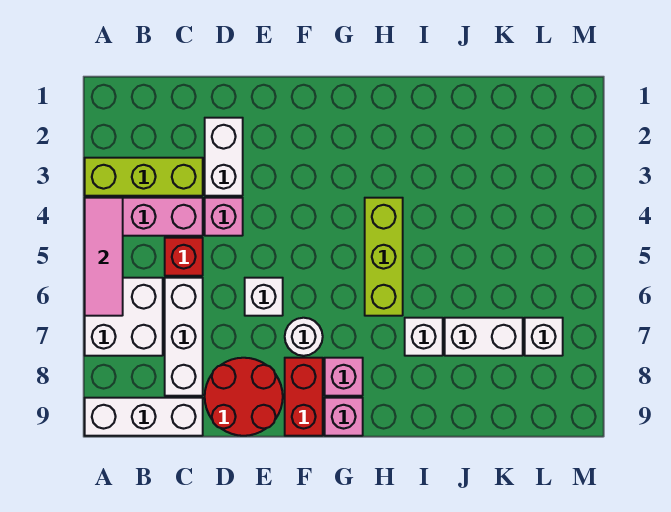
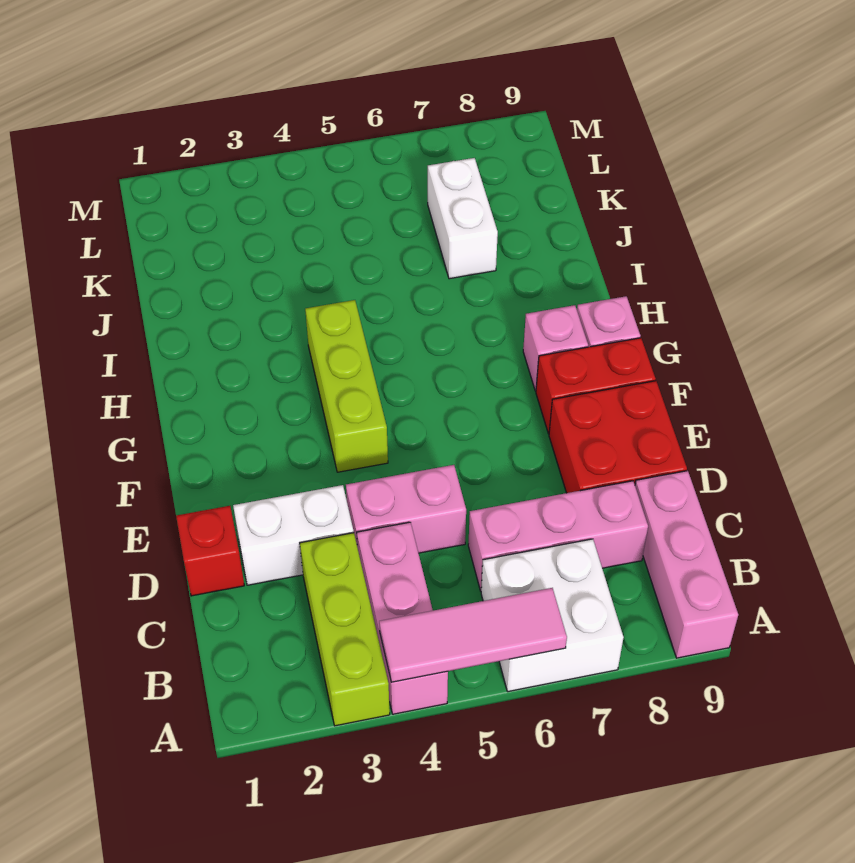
white 1x3 brick [85,398,203,436] -> pink 1x3 brick [635,471,738,658]
red 1x1 brick [165,238,203,276] -> red 1x1 brick moved to [176,506,244,596]
white 1x3 brick [165,278,203,396] -> pink 1x3 brick [468,481,648,591]
pink 1x1 brick [205,198,243,236] -> pink 1x2 brick [346,465,466,553]
red 2x2 round brick [205,358,283,436] -> red 2x2 brick [549,381,687,493]
white 1x1 brick [245,278,283,316] -> none
white 1x1 round brick [285,318,323,356] -> none
lime 1x3 brick [365,198,403,316] -> lime 1x3 brick turned to [305,300,388,472]
white 1x1 brick [405,318,443,356] -> none
white 1x1 brick [525,318,563,356] -> none

